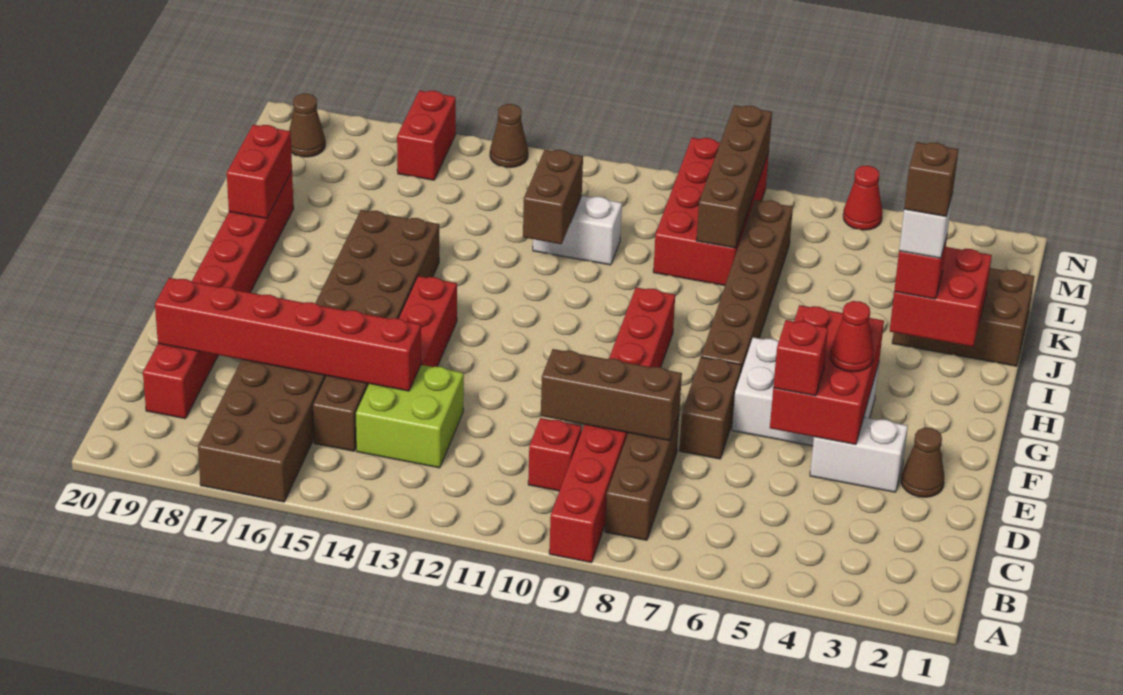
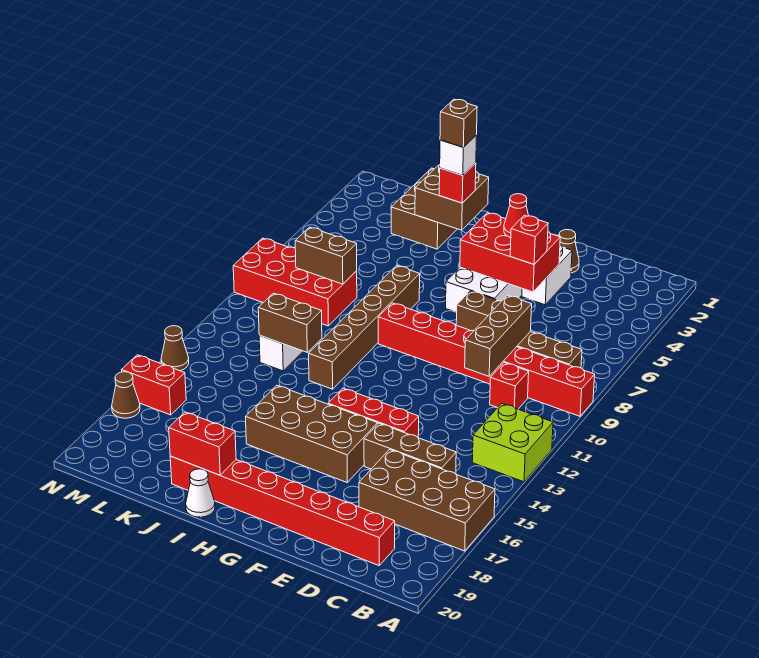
lime 2x2 brick [356,365,464,468] -> lime 2x2 brick moved to [472,403,553,482]
red 1x6 brick [155,278,421,391] -> none
brown 1x6 brick [701,200,793,371] -> brown 1x6 brick turned to [309,266,420,389]
red 2x2 brick [890,247,992,347] -> brown 2x2 brick [415,164,489,230]
none -> white 1x1 cone [186,469,215,517]
brown 1x4 brick [696,105,772,248] -> brown 1x2 brick [295,227,357,284]
brown 1x1 cone [289,94,325,157] -> brown 1x1 cone moved to [112,372,140,418]
red 1x1 cone [843,166,882,230] -> none

